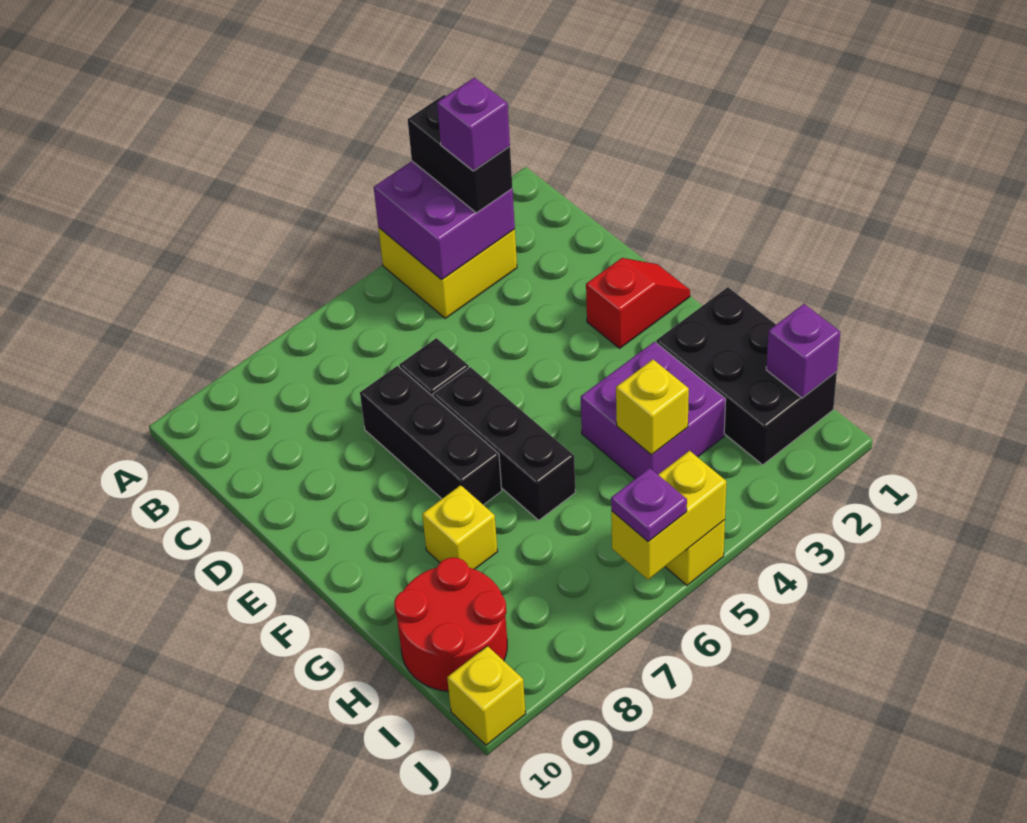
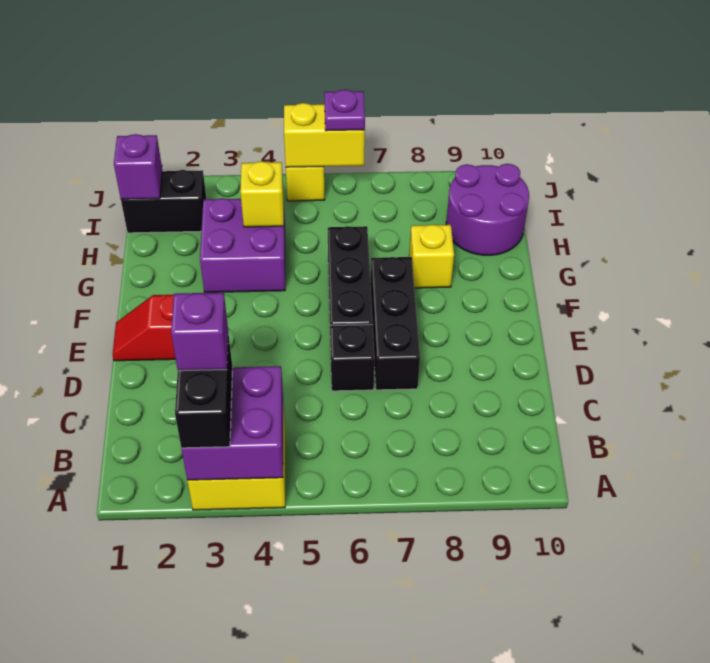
black 2x3 brick [656,287,837,465] -> black 1x2 brick [121,170,206,233]
red 2x2 round brick [394,557,507,691] -> purple 2x2 round brick [446,164,529,255]
yellow 1x1 brick [447,646,526,745] -> none

